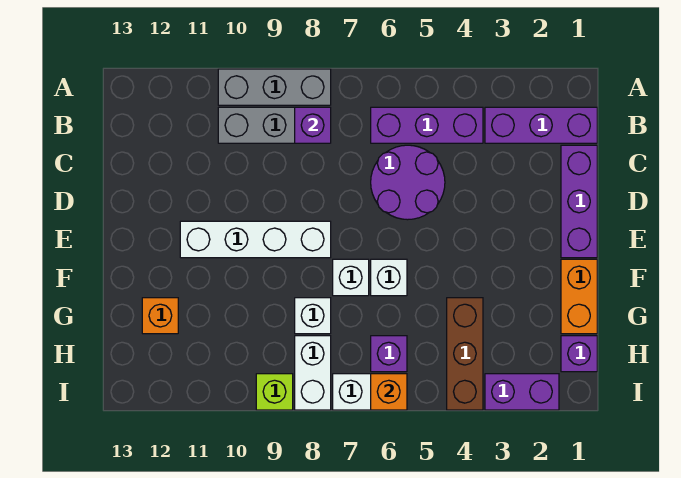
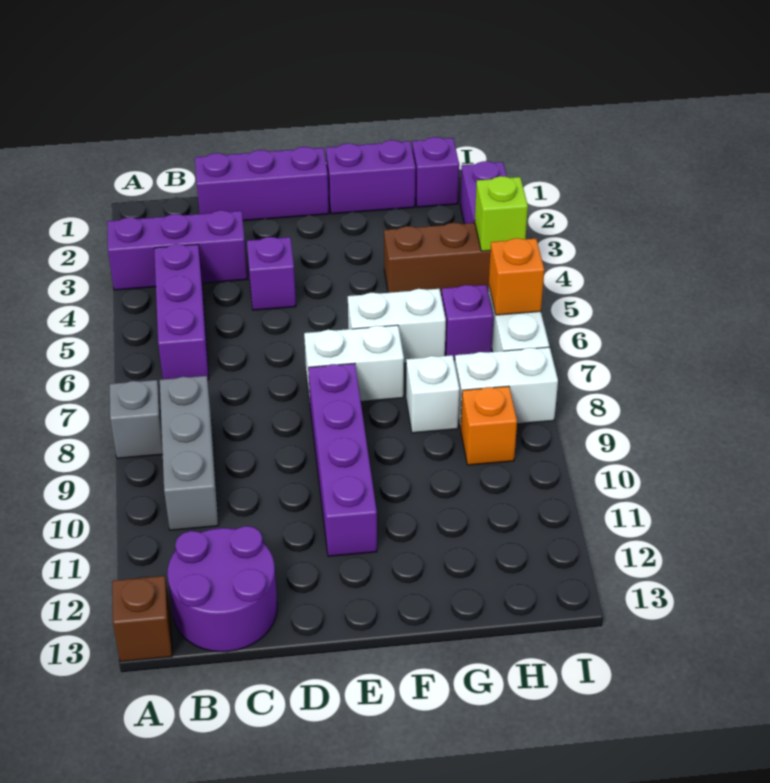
grey 1x3 brick [218,69,331,105] -> grey 1x1 brick [110,380,163,458]
none -> brown 1x1 brick [112,576,172,662]
purple 1x3 brick [485,107,597,143] -> purple 1x3 brick turned to [107,210,247,290]
purple 1x1 brick [295,107,331,143] -> purple 1x1 brick moved to [247,237,296,310]
purple 2x2 round brick [371,145,445,220] -> purple 2x2 round brick moved to [167,526,277,652]
white 1x4 brick [180,221,331,258] -> purple 1x4 brick [308,363,377,556]
orange 1x2 brick [561,259,597,334] -> purple 1x2 brick [326,140,416,214]
white 1x1 brick [371,259,407,296] -> white 1x2 brick [348,289,446,363]
white 1x1 brick [333,259,369,296] -> white 1x2 brick [304,325,404,401]
orange 1x1 brick [142,298,178,334] -> orange 1x1 brick moved to [461,386,517,465]
lime 1x1 brick [256,374,293,410] -> lime 1x1 brick moved to [474,176,528,251]

